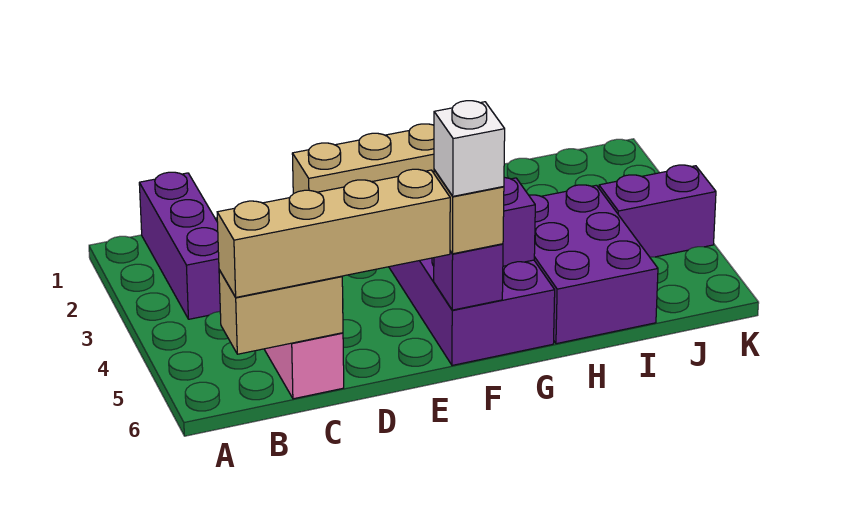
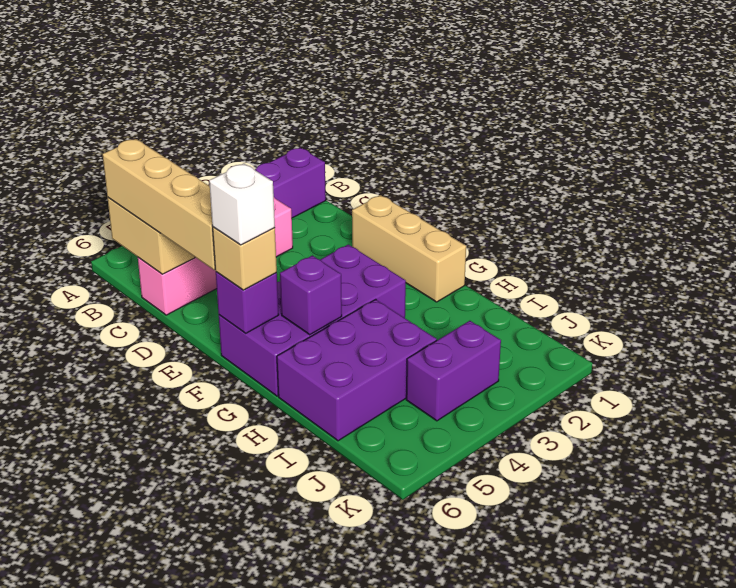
purple 1x2 brick [599,165,716,257] -> purple 1x2 brick turned to [406,321,501,421]

